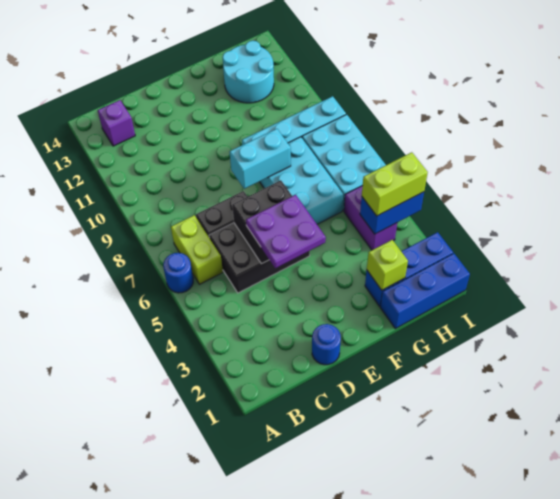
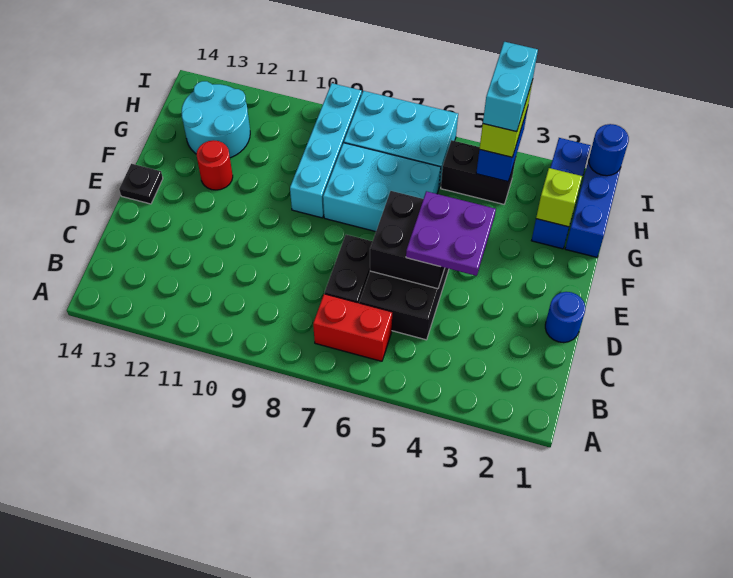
blue 1x1 round brick [163,253,193,293] -> blue 1x1 round brick moved to [589,124,629,176]
lime 1x2 brick [171,215,223,284] -> red 1x2 brick [313,294,392,361]
purple 1x1 brick [98,100,135,146] -> none
cyan 1x2 brick [230,129,291,189] -> cyan 1x2 brick moved to [483,42,538,132]
none -> black 1x1 plate [119,164,163,204]
none -> red 1x1 round brick [196,140,233,190]
purple 1x2 brick [344,186,397,250] -> black 1x2 brick [441,140,516,204]

